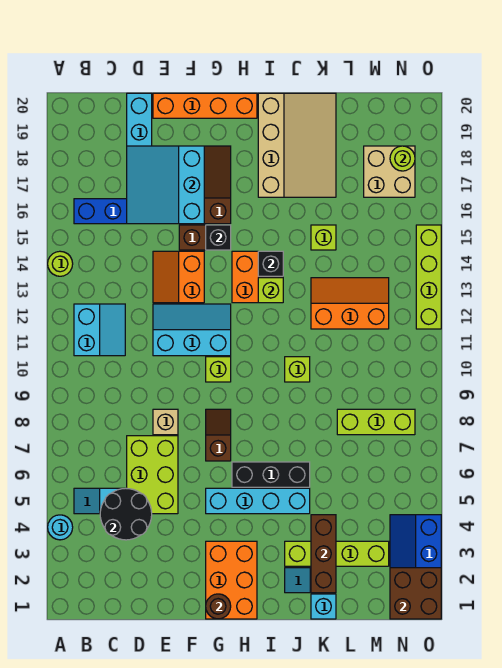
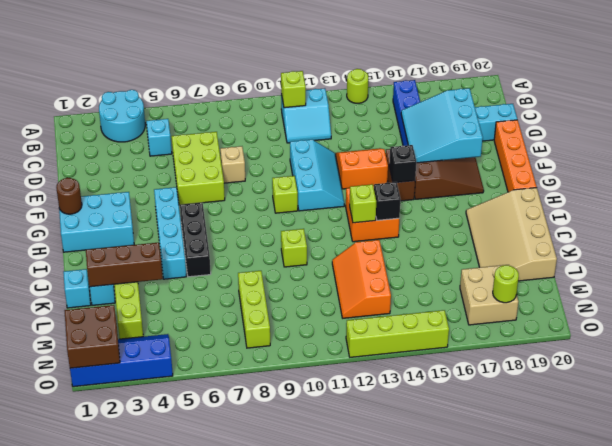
cyan 1x1 round brick [48,515,73,540] -> cyan 2x2 round brick [99,90,145,142]
black 2x2 round brick [100,488,152,540] -> none
lime 2x3 brick [127,436,178,514] -> lime 2x3 brick turned to [172,132,225,205]
cyan 3x3 slope [127,146,204,224] -> cyan 3x3 slope turned to [401,88,483,163]
orange 2x3 brick [206,541,257,619] -> cyan 2x3 brick [59,192,134,252]
brown 1x2 slope [206,409,231,461] -> none
tan 3x4 slope [258,93,336,197] -> tan 3x4 slope turned to [466,188,557,281]
orange 2x3 slope [311,278,389,329] -> orange 2x3 slope turned to [332,240,391,318]
lime 1x1 brick [311,225,336,250] -> lime 1x1 brick moved to [281,71,306,108]

